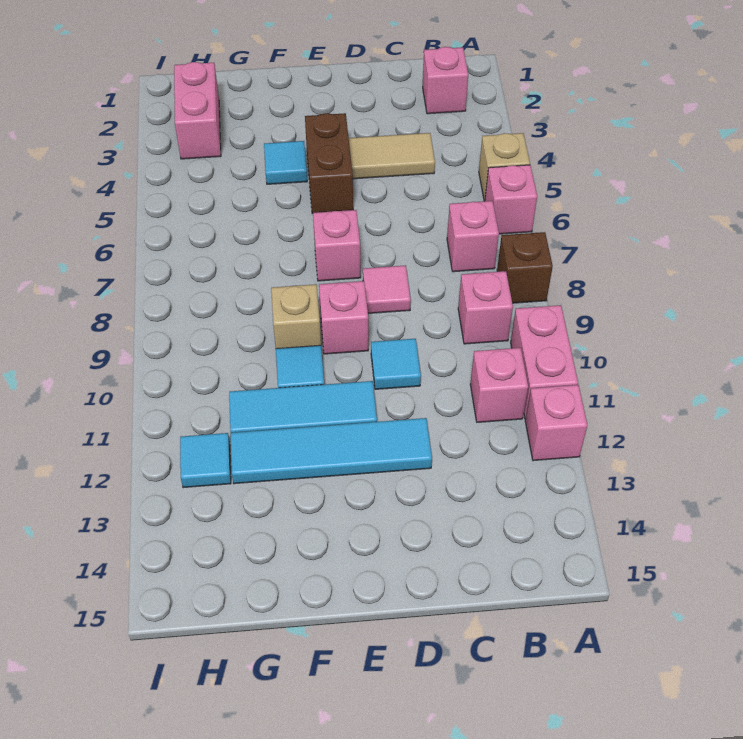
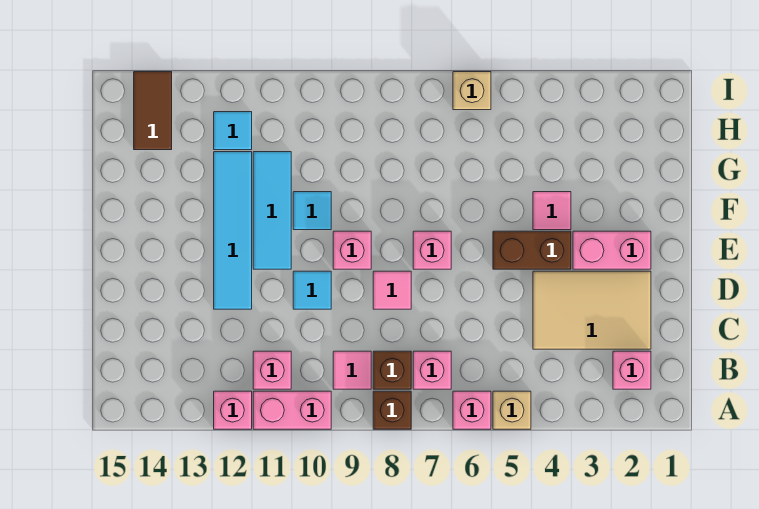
none -> brown 1x1 brick [373,351,411,389]
pink 1x1 brick [458,271,513,344] -> pink 1x1 tile [333,351,371,389]
tan 1x2 tile [349,133,435,179] -> tan 2x3 tile [533,271,651,349]
cyan 1x1 tile [264,141,307,184] -> pink 1x1 tile [533,192,571,230]
tan 1x1 brick [271,284,321,349] -> tan 1x1 brick moved to [453,72,491,110]
pink 1x2 brick [174,62,221,159] -> pink 1x2 brick moved to [573,231,651,269]
none -> brown 1x2 tile [134,72,172,150]

